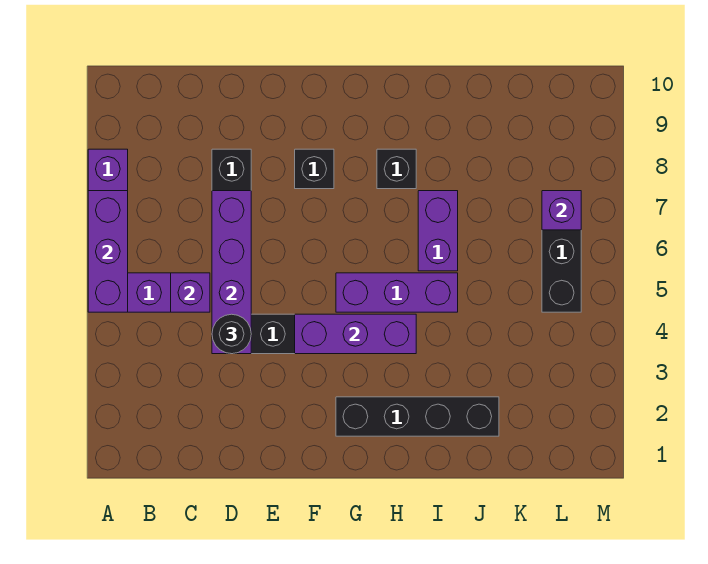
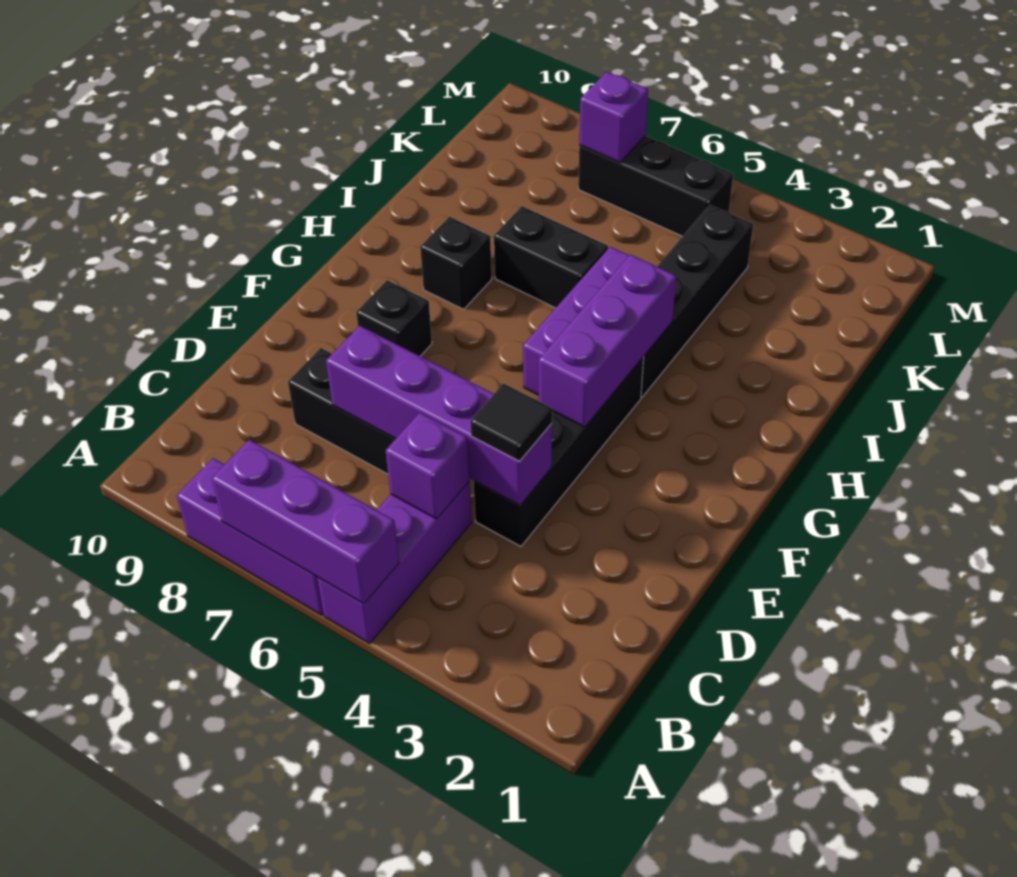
black 1x1 round brick [212,314,251,354] -> black 1x1 tile [470,384,552,461]
black 1x4 brick [336,397,499,436] -> black 1x4 brick moved to [641,205,753,397]
purple 1x2 brick [418,191,458,271] -> black 1x2 brick [494,206,608,308]

